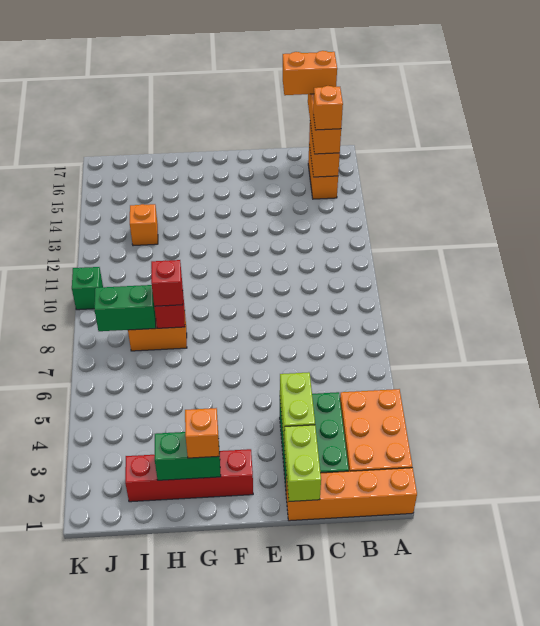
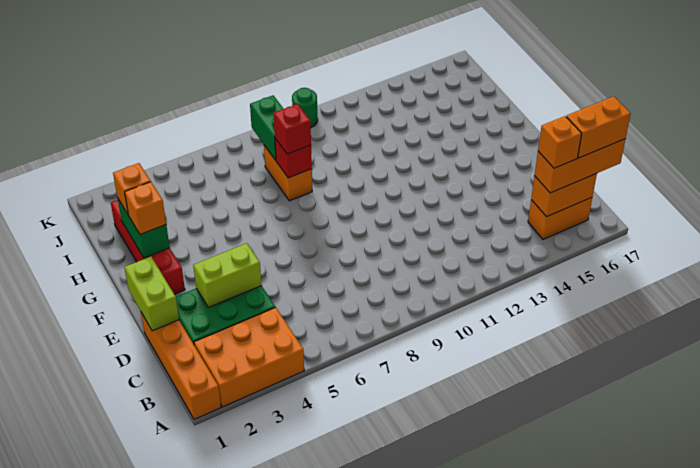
orange 1x2 brick [283,51,337,95] -> orange 1x2 brick turned to [566,96,631,158]
lime 1x2 brick [284,425,321,501] -> lime 1x2 brick turned to [124,257,179,331]
orange 1x1 brick [130,204,158,246] -> orange 1x1 brick moved to [113,163,151,214]
green 1x1 brick [72,267,103,310] -> green 1x1 round brick [292,88,318,127]

